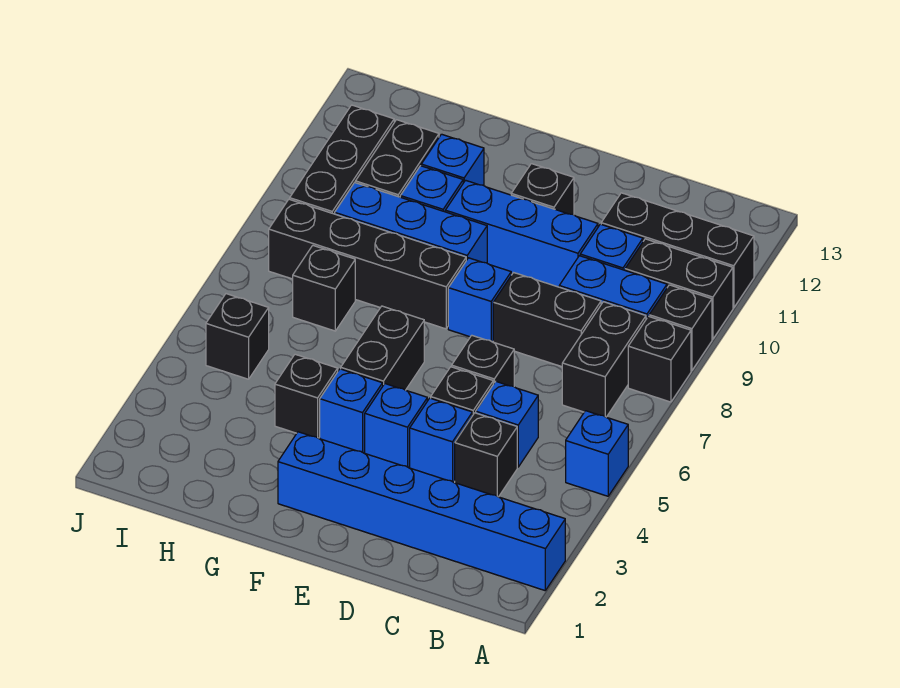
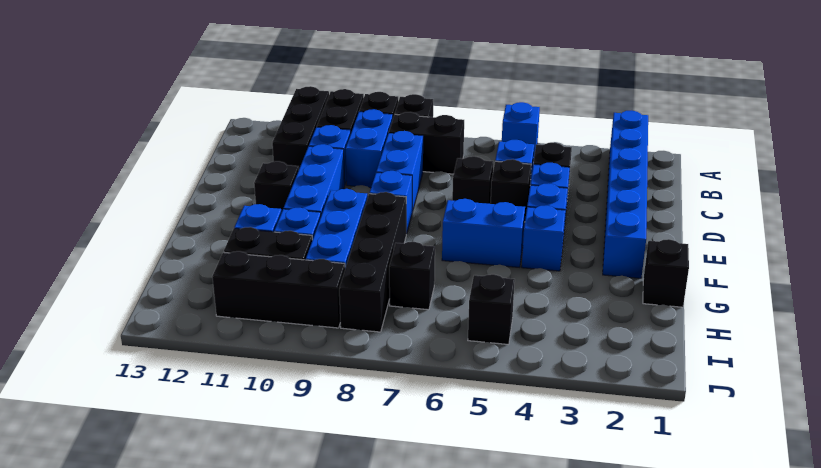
black 1x2 brick [493,273,601,367] -> blue 1x2 brick [376,131,423,212]
black 1x2 brick [341,306,424,390] -> blue 1x2 brick [442,199,525,267]
black 1x1 brick [275,354,338,438] -> black 1x1 brick moved to [643,239,689,307]

